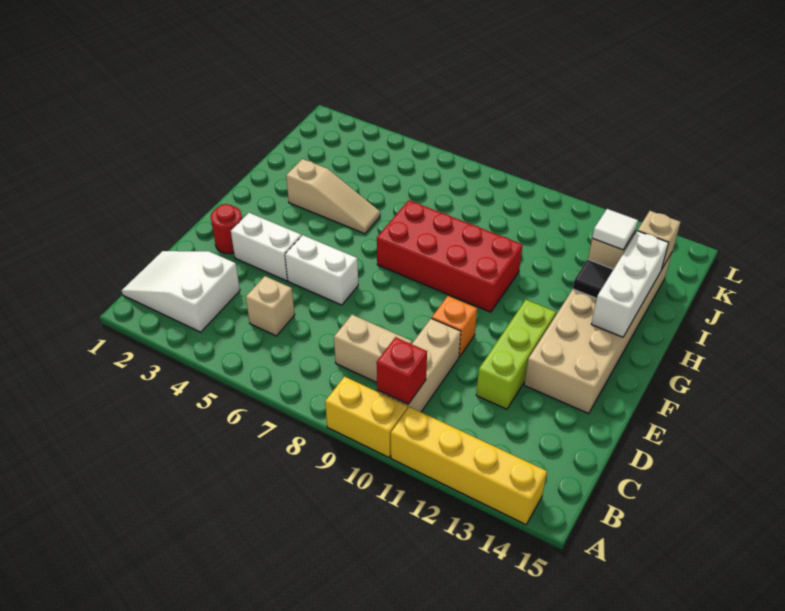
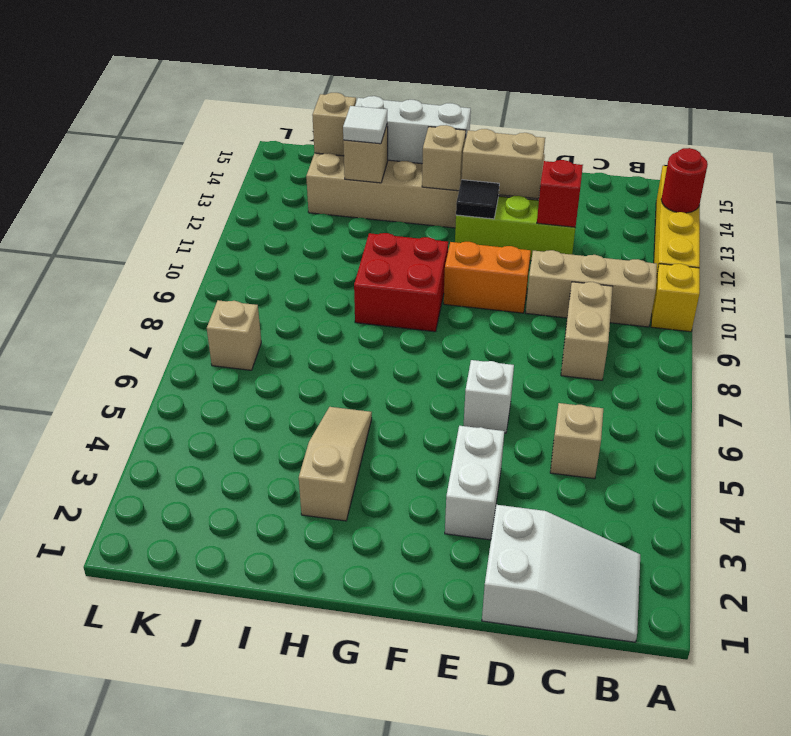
yellow 1x2 brick [325,377,408,457] -> yellow 1x1 brick [651,264,700,332]
white 2x3 slope [122,251,240,332] -> white 2x3 slope turned to [482,505,640,642]
red 1x1 brick [377,337,427,404] -> red 1x1 brick moved to [537,160,583,227]
red 1x1 round brick [211,204,242,254] -> red 1x1 round brick moved to [661,148,708,213]
white 1x2 brick [285,235,358,305] -> white 1x1 brick [464,360,514,433]
orange 1x1 brick [432,296,477,357] -> orange 1x2 brick [444,242,531,313]
none -> tan 1x2 brick [462,129,545,199]
red 2x4 brick [377,200,522,312] -> red 2x2 brick [354,233,448,332]
none -> tan 1x1 brick [422,125,466,191]
black 1x1 tile [573,260,614,298] -> black 1x1 tile moved to [456,180,499,219]
none -> tan 1x1 brick [207,300,261,370]

